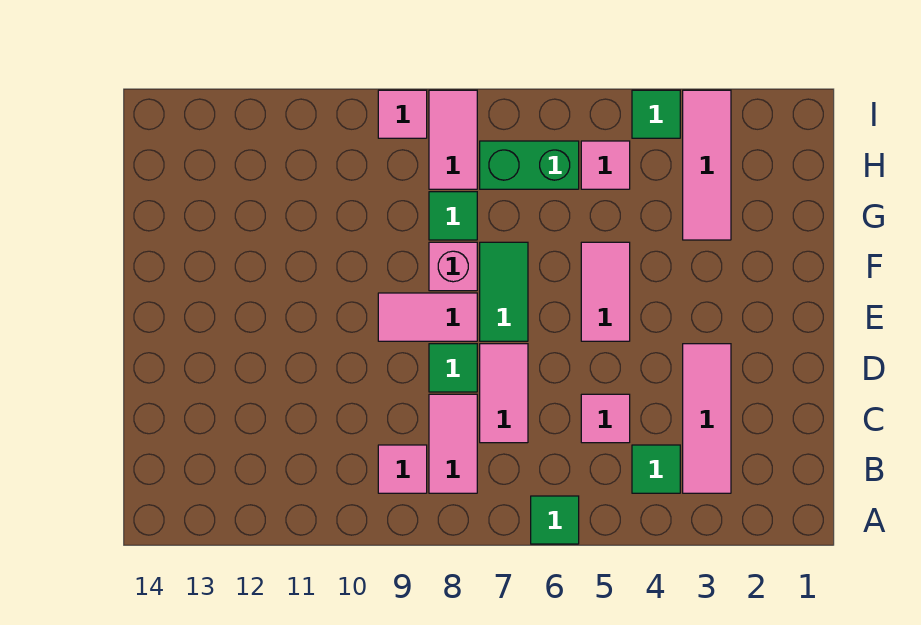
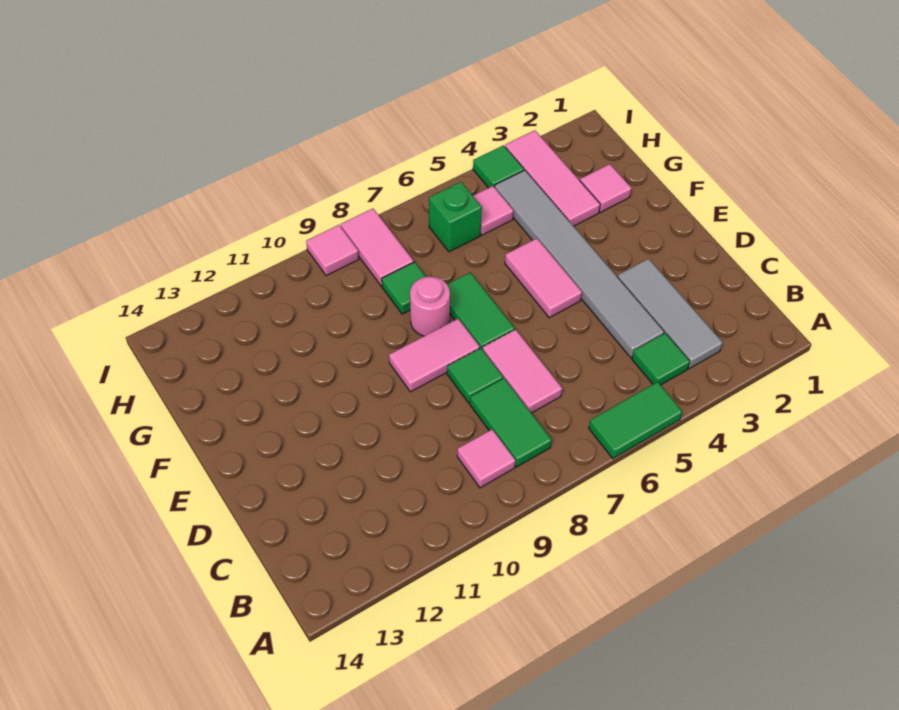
green 1x1 tile [531,496,579,544] -> green 1x2 tile [589,382,682,458]
pink 1x3 tile [683,344,731,493] -> grey 1x3 tile [618,259,723,369]
pink 1x2 tile [429,394,477,493] -> green 1x2 tile [470,378,552,467]
none -> grey 1x6 tile [494,170,664,357]
pink 1x1 tile [581,394,630,443] -> pink 1x1 tile moved to [580,164,632,212]
pink 1x1 brick [429,242,477,291] -> pink 1x1 round brick [410,277,450,336]
green 1x2 brick [480,141,579,189] -> green 1x1 brick [429,182,482,252]

